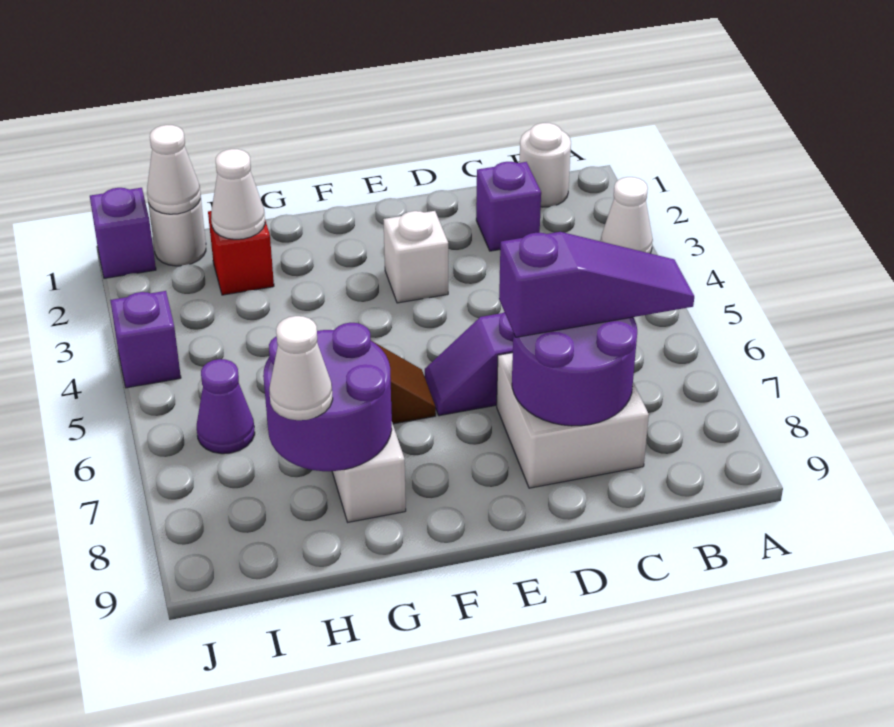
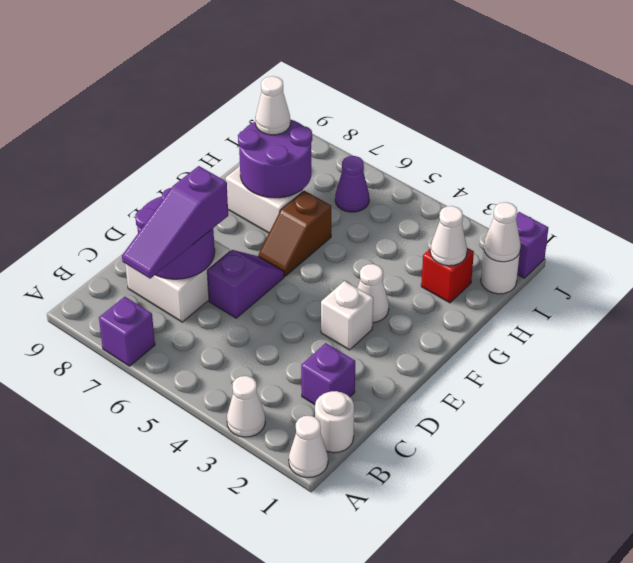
none -> white 1x1 cone [289,416,328,478]
none -> white 1x1 cone [358,264,389,323]
purple 1x1 brick [110,291,181,388] -> purple 1x1 brick moved to [99,297,155,366]

